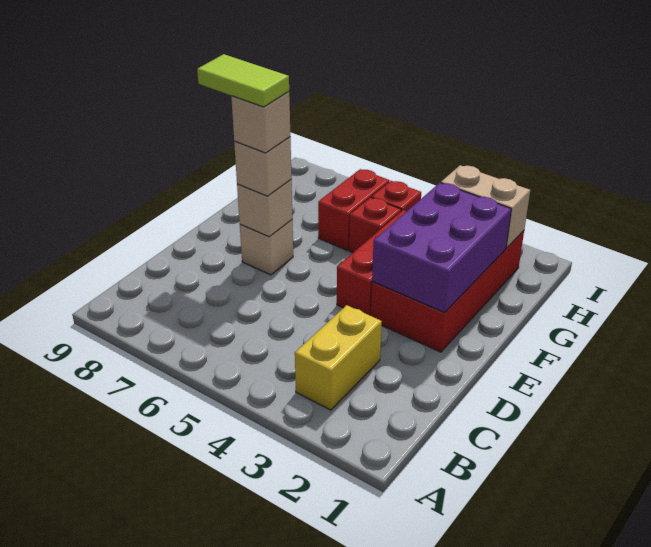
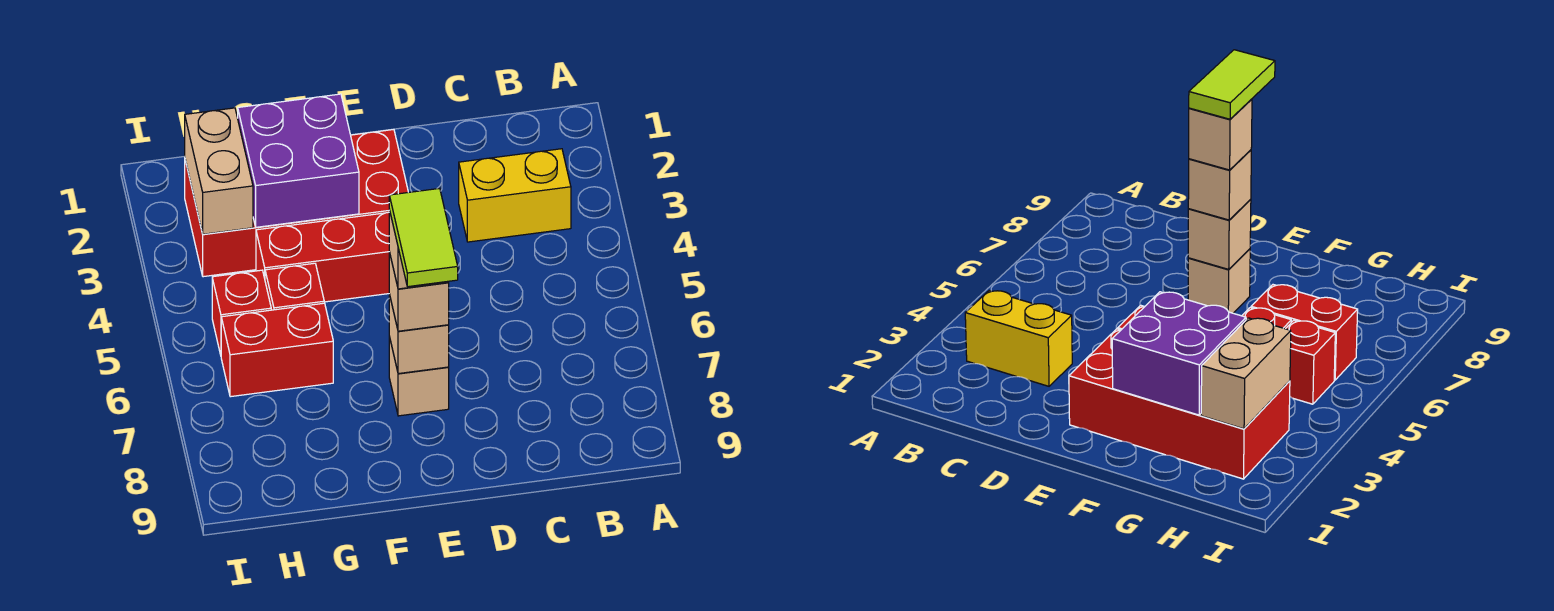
purple 2x3 brick [372,183,511,312] -> purple 2x2 brick [238,94,359,227]

